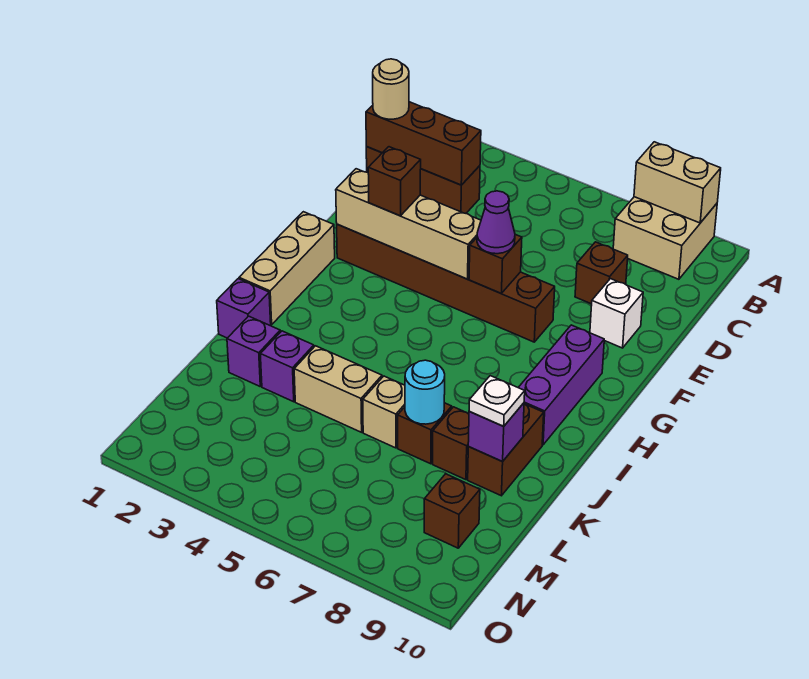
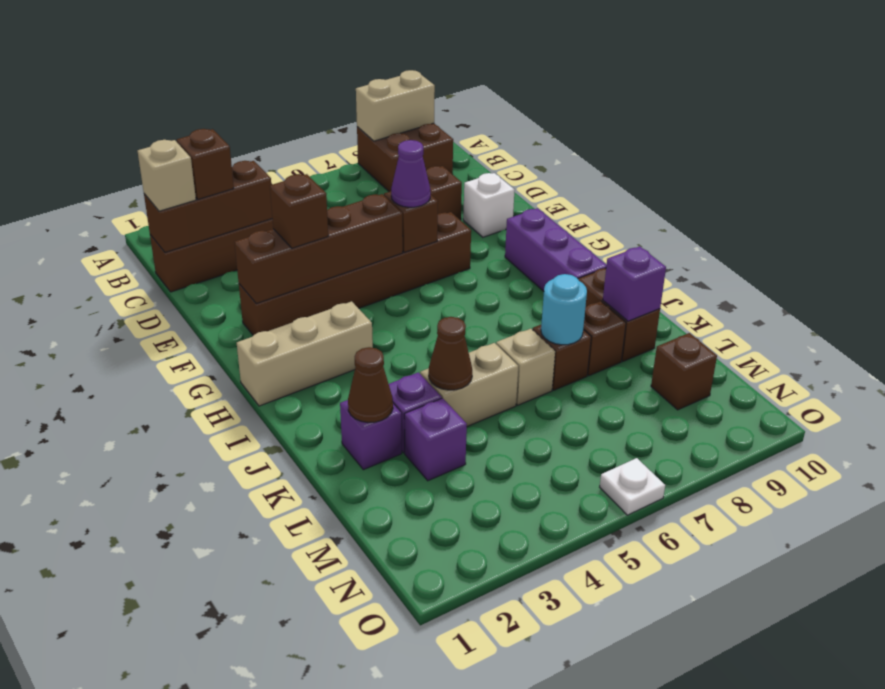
tan 2x2 brick [613,197,717,279] -> brown 2x2 brick [357,123,453,192]
tan 1x1 round brick [373,59,409,119] -> tan 1x1 brick [138,140,196,211]
none -> brown 1x1 brick [177,129,234,199]
tan 1x4 brick [336,169,481,279] -> brown 1x4 brick [234,194,403,304]
tan 1x3 brick [239,212,335,325] -> tan 1x3 brick turned to [237,301,373,406]
purple 1x1 brick [217,279,271,338] -> purple 1x1 brick moved to [404,398,467,481]
none -> brown 1x1 cone [348,347,393,423]
none -> brown 1x1 cone [429,317,472,390]
white 1x1 plate [469,376,525,426] -> white 1x1 plate moved to [600,458,665,515]

